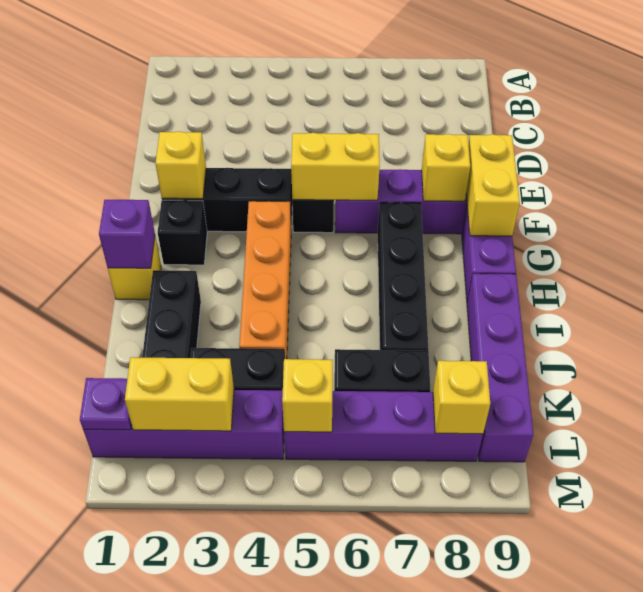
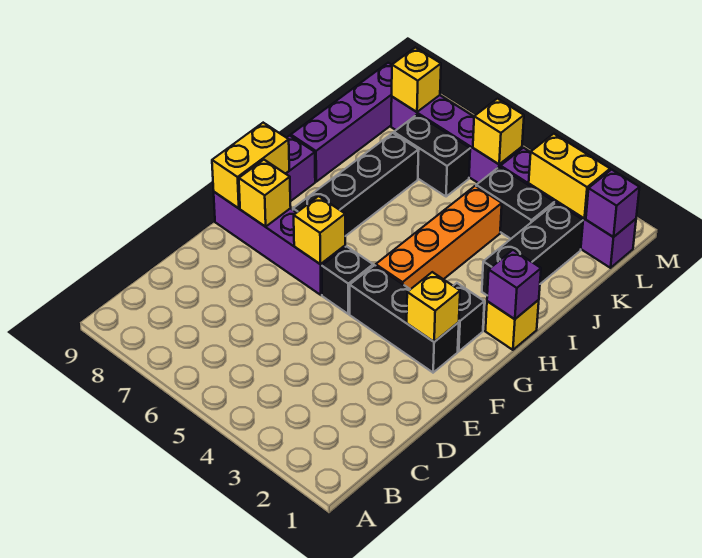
yellow 1x2 brick [291,133,380,200] -> yellow 1x1 brick [294,196,345,264]
purple 1x1 plate [80,378,131,430] -> purple 1x1 brick [586,170,640,237]

